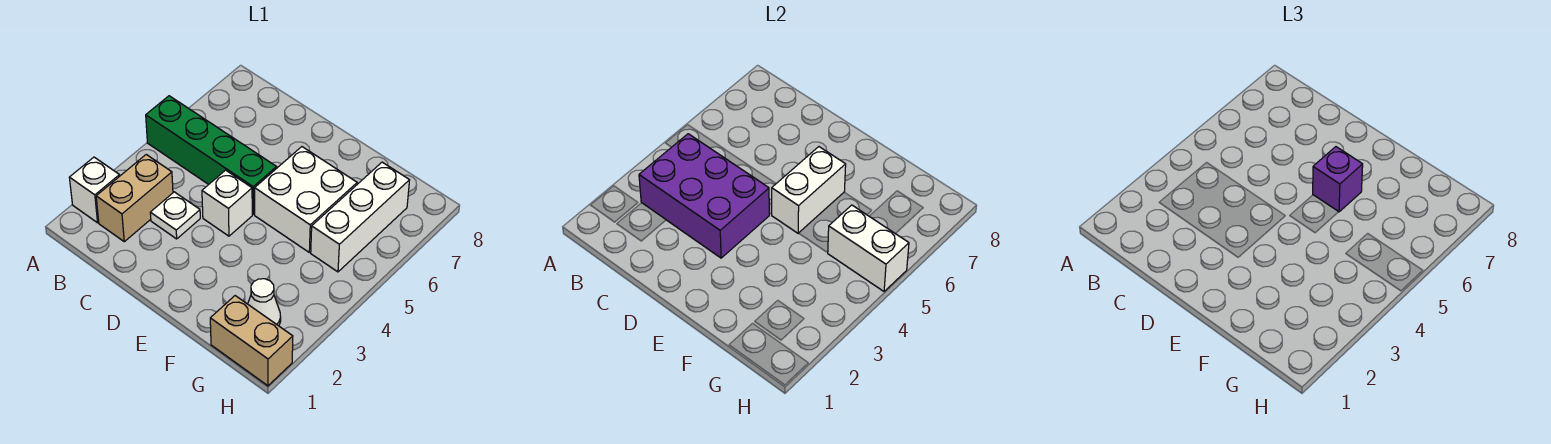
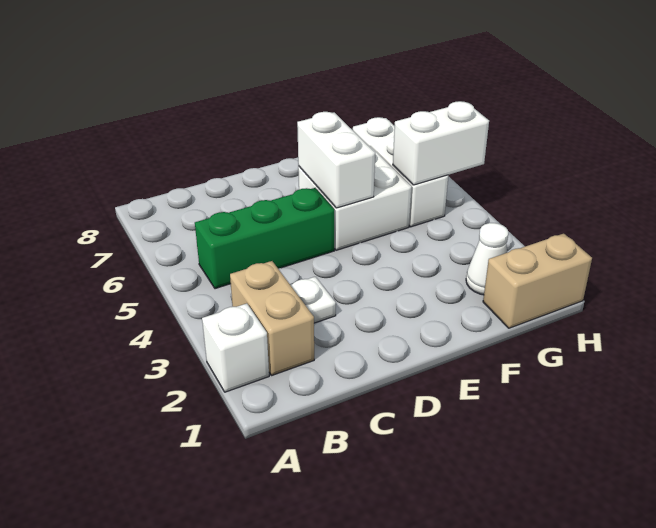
green 1x4 brick [146,96,277,214] -> green 1x3 brick [195,188,334,289]
purple 2x3 brick [639,134,769,258] -> none
white 1x1 brick [202,170,252,236] -> none
purple 1x1 brick [1313,147,1363,212] -> none

